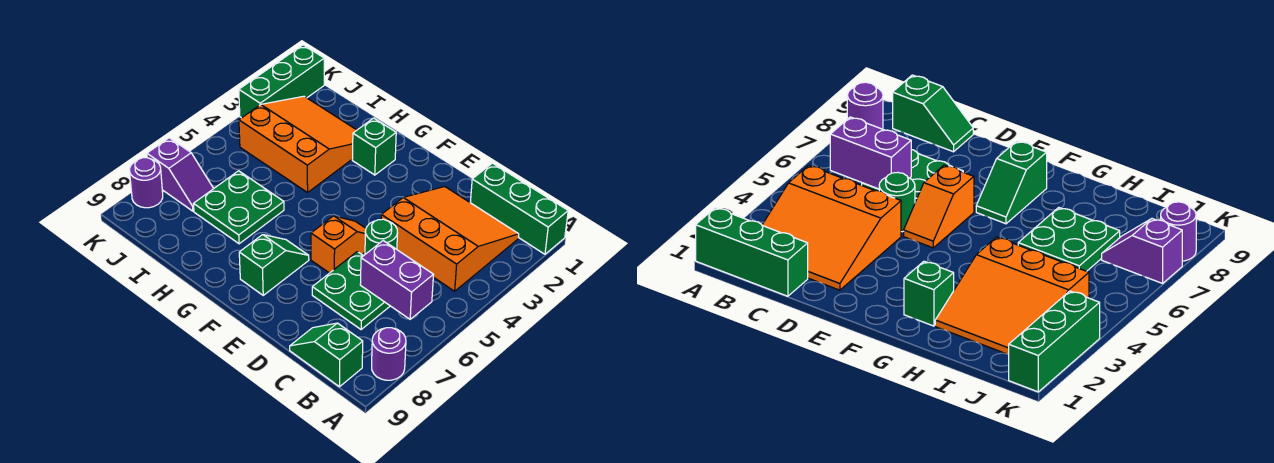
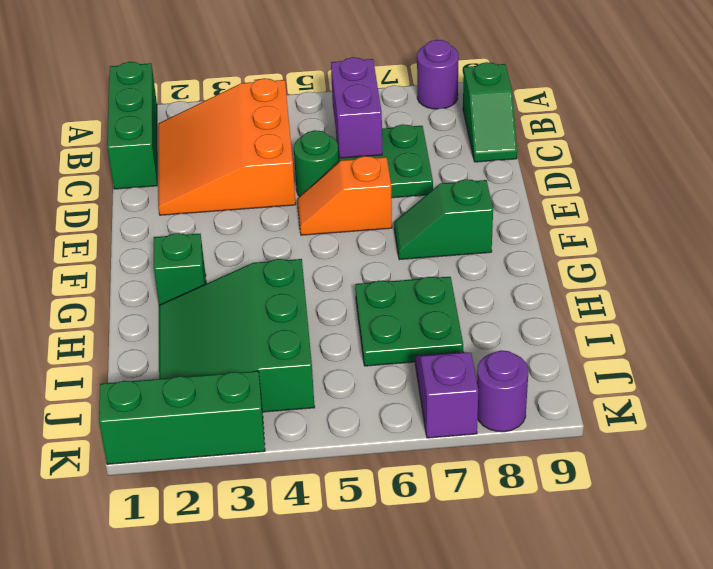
orange 3x3 slope [239,96,357,192] -> green 3x3 slope [159,259,315,412]

